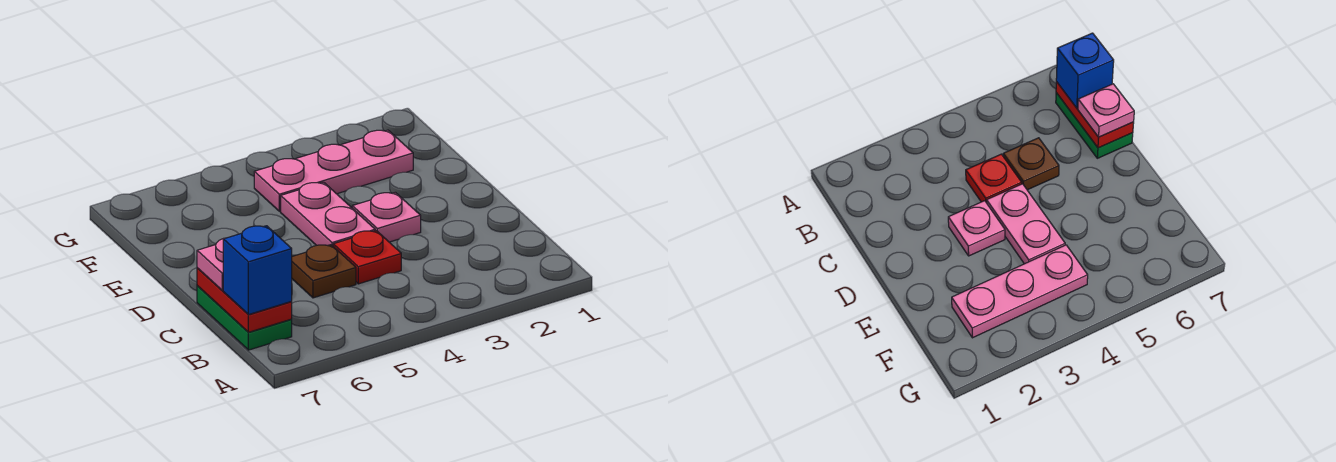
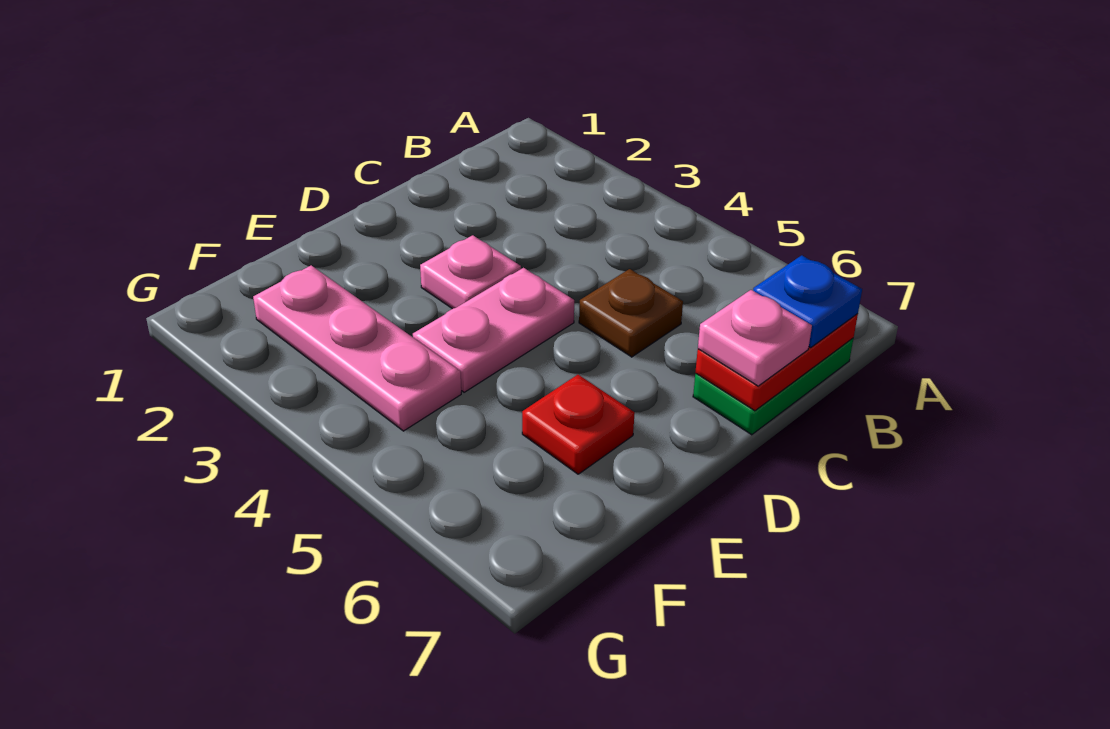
blue 1x1 brick [223,226,292,315] -> blue 1x1 plate [753,255,862,348]
red 1x1 plate [333,231,401,284] -> red 1x1 plate moved to [522,375,635,474]

